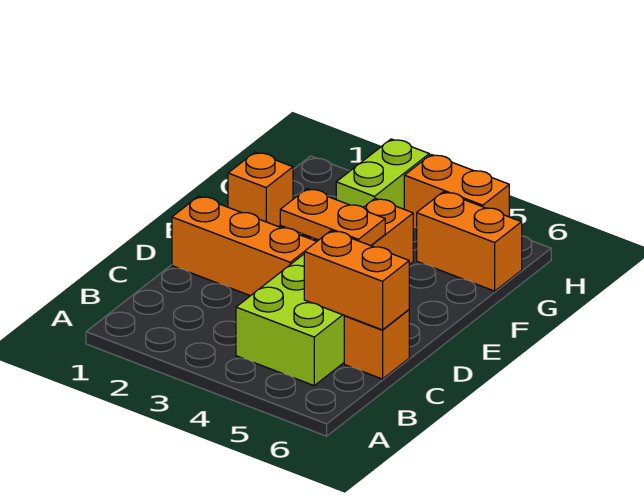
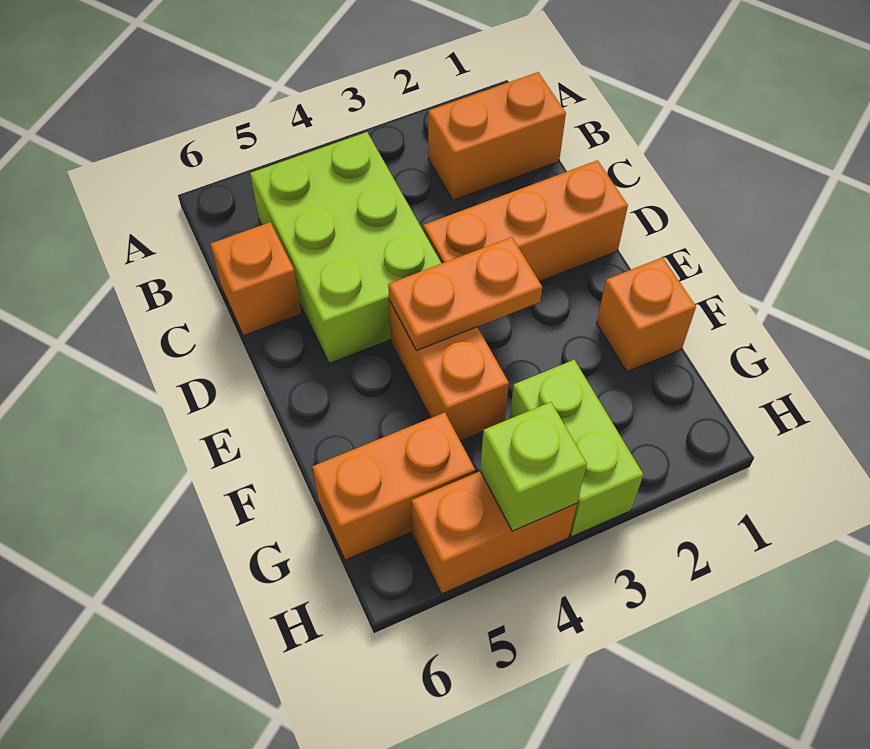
orange 1x2 brick [304,231,409,330] -> orange 1x2 brick moved to [428,72,566,200]
none -> lime 1x1 brick [480,402,587,531]

